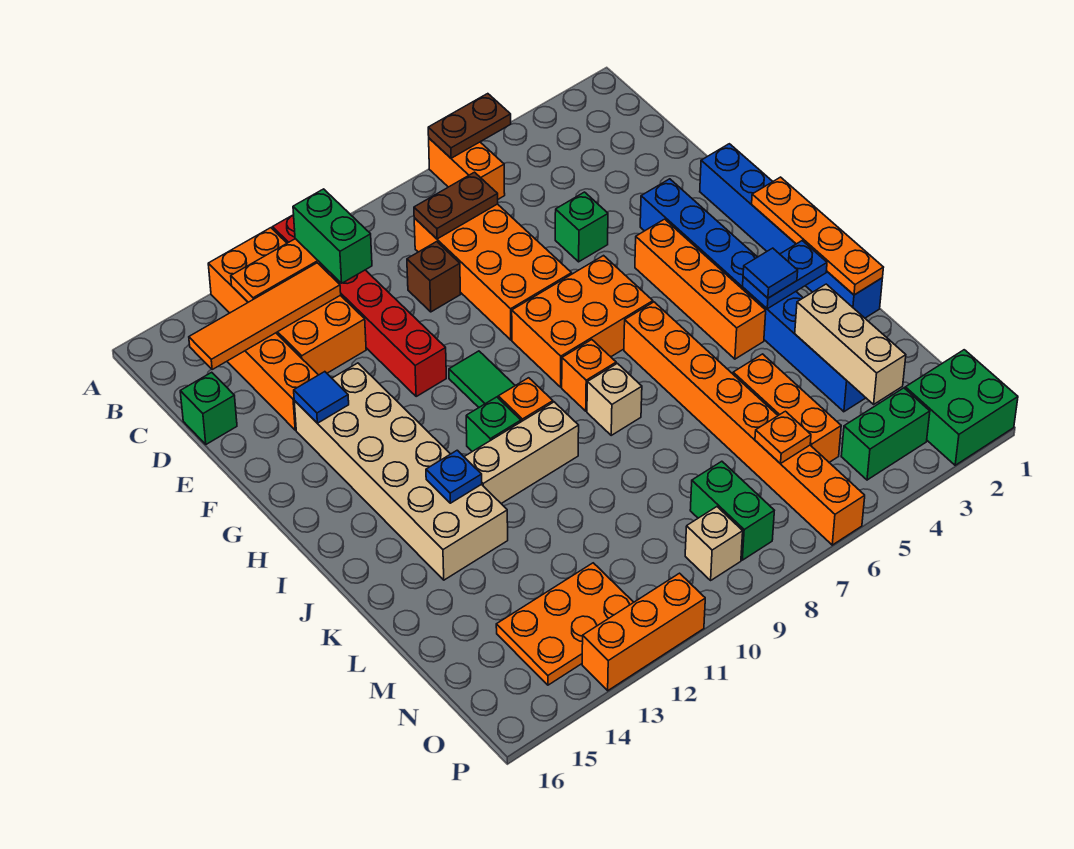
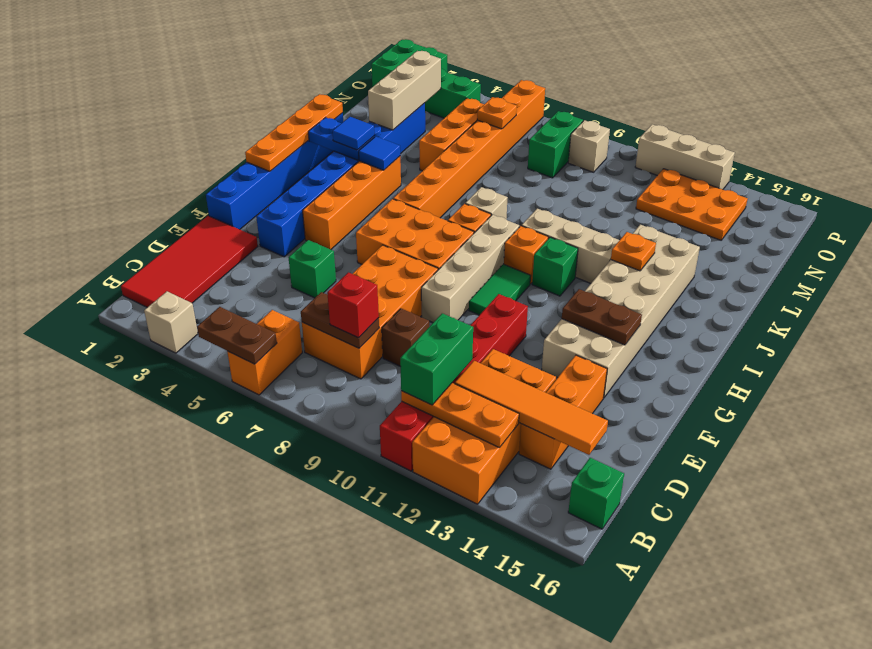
none -> tan 1x1 brick [144,291,198,353]
none -> red 2x4 tile [121,216,258,307]
none -> red 1x1 brick [327,272,379,338]
green 1x1 brick [180,372,237,444] -> green 1x1 brick moved to [568,458,624,529]
none -> tan 1x4 brick [421,215,519,322]
blue 1x1 tile [294,372,349,423] -> blue 1x1 tile moved to [359,136,400,170]
none -> brown 1x2 plate [562,289,642,345]
blue 1x1 plate [426,450,482,503] -> orange 1x1 plate [611,232,656,271]
orange 1x3 brick [582,573,705,691] -> tan 1x3 brick [635,124,735,189]

